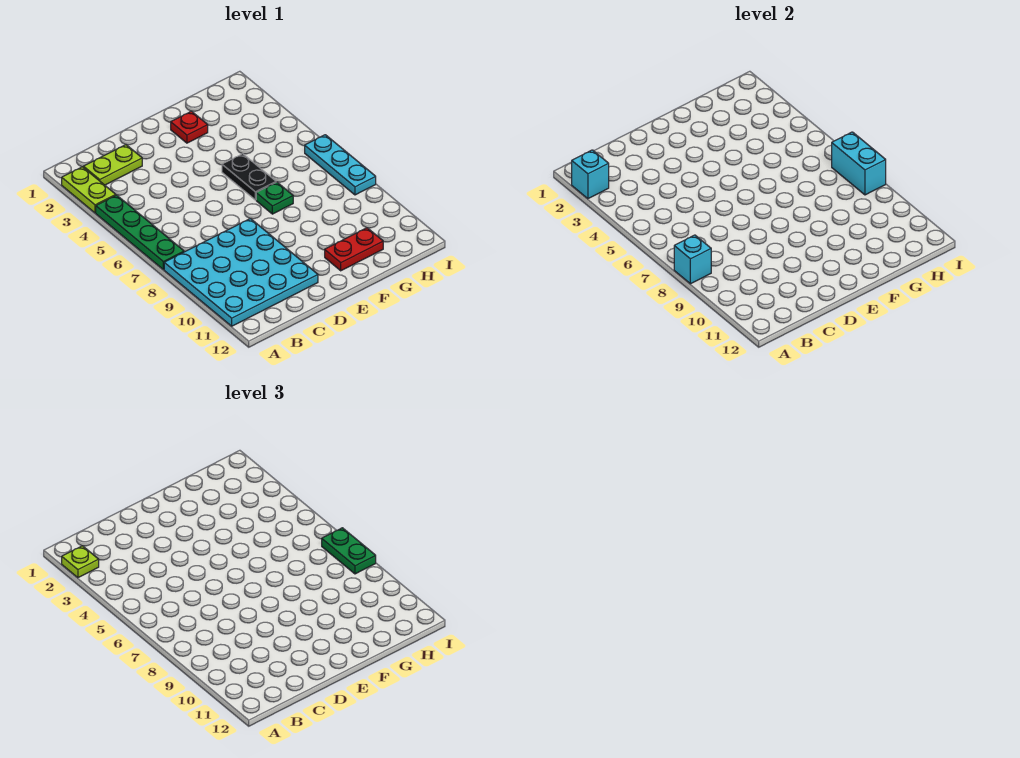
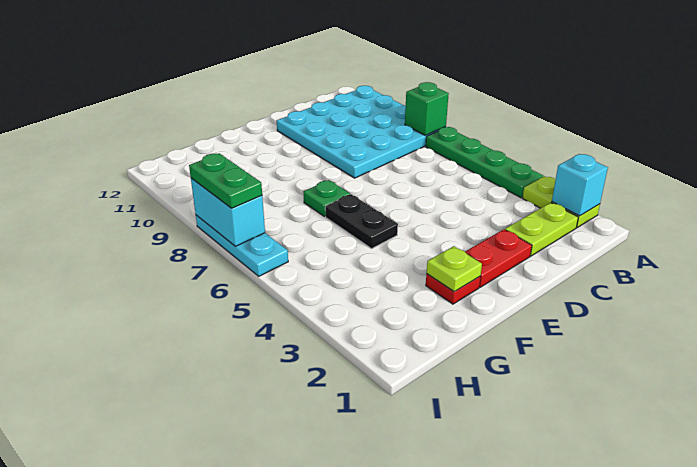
lime 1x1 plate [62,546,99,578] -> lime 1x1 plate moved to [427,246,482,292]
cyan 1x1 brick [674,235,711,284] -> green 1x1 brick [405,82,449,135]
red 1x2 plate [325,228,383,271] -> red 1x2 plate moved to [465,229,532,287]

